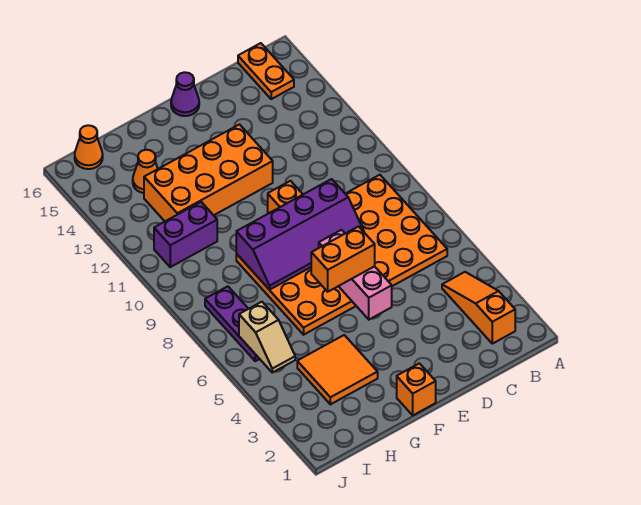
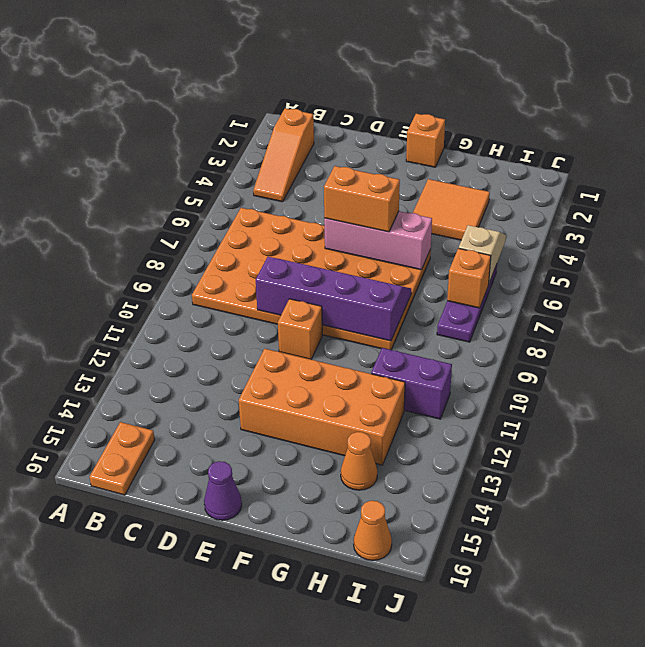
pink 1x3 brick [319,230,392,319] -> pink 1x3 brick turned to [324,211,432,270]
none -> orange 1x1 brick [447,248,491,308]

